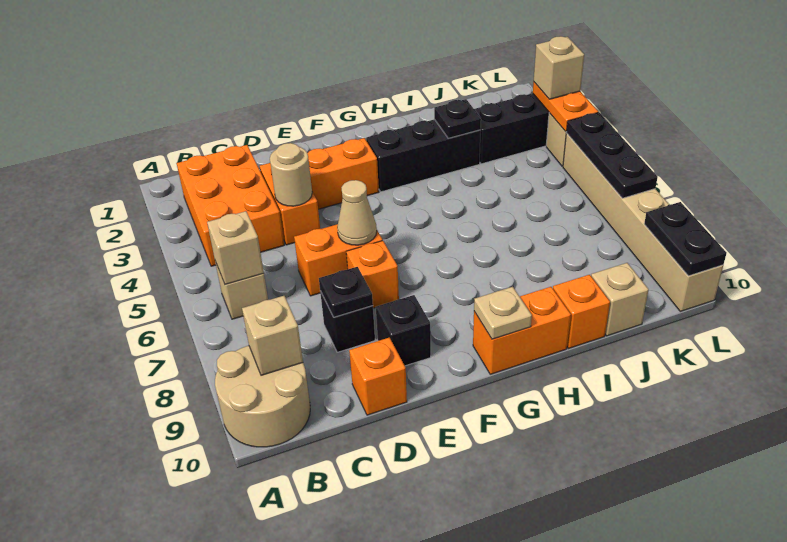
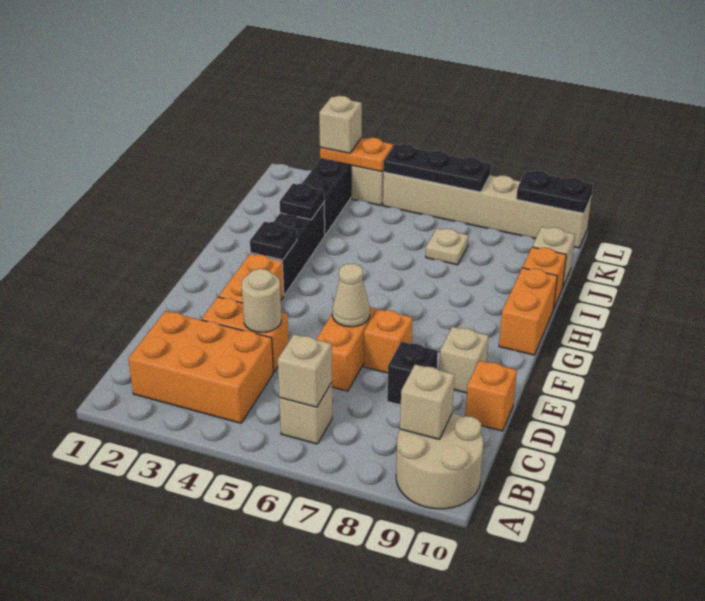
black 1x1 plate [319,267,373,317] -> black 1x1 plate moved to [250,222,297,260]
black 1x1 brick [376,295,431,366] -> tan 1x1 brick [439,327,489,393]
tan 1x1 plate [474,287,532,339] -> tan 1x1 plate moved to [426,228,468,265]

